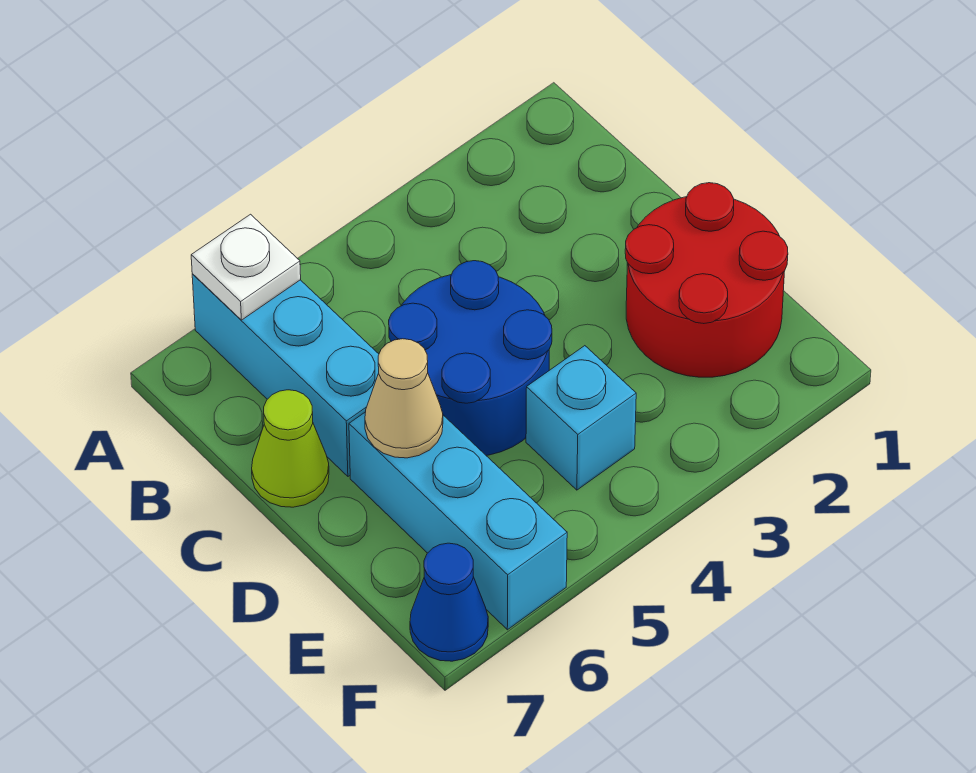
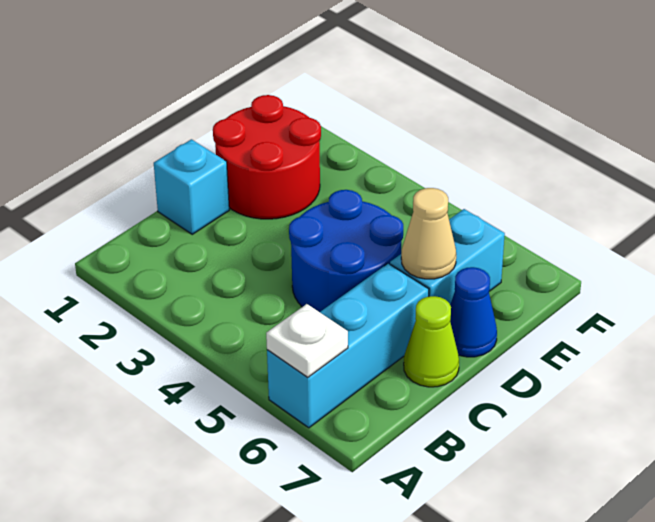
cyan 1x3 brick [349,412,567,630] -> cyan 1x2 brick [390,209,505,304]
cyan 1x1 brick [526,346,636,490] -> cyan 1x1 brick moved to [154,139,229,234]
blue 1x1 cone [410,543,488,661] -> blue 1x1 cone moved to [450,267,497,357]

